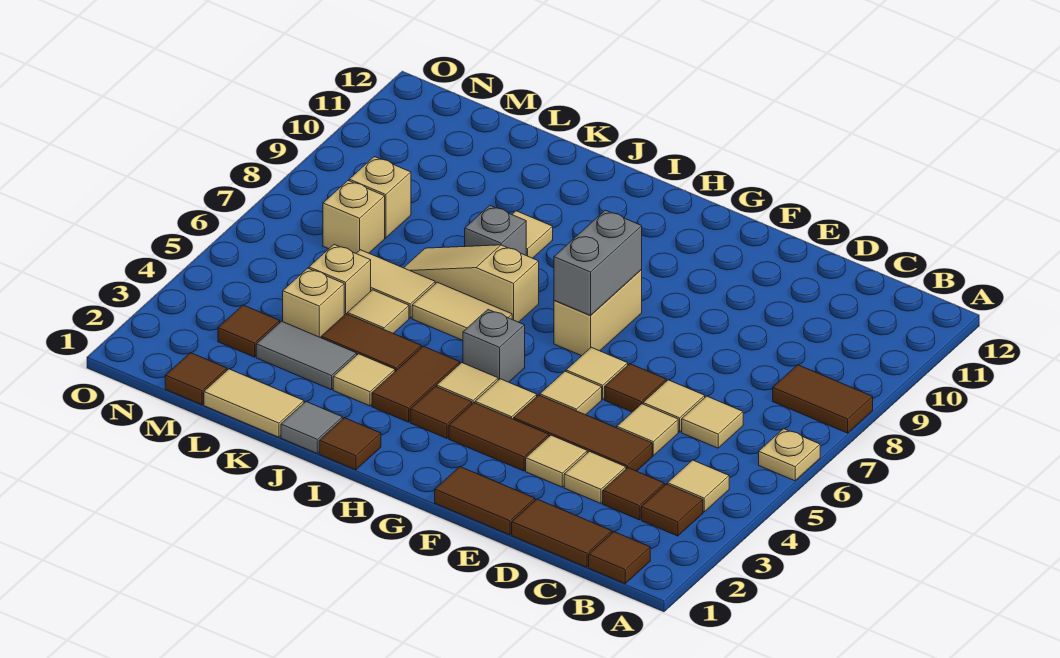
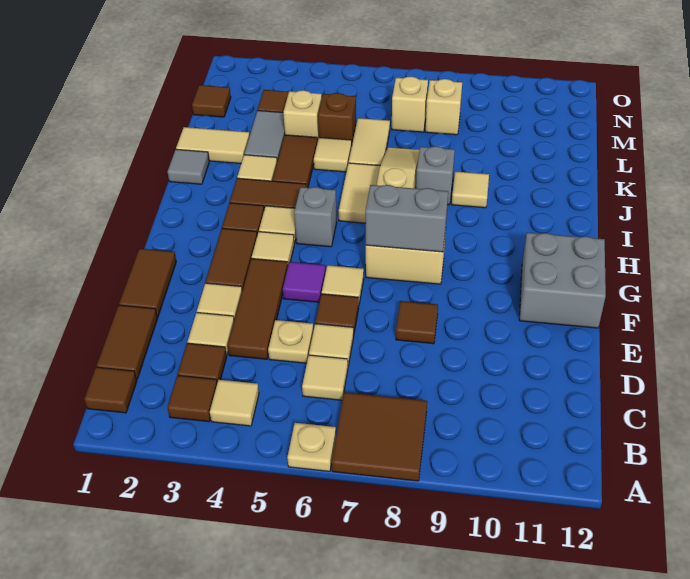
brown 1x2 tile [773,365,873,433] -> brown 2x2 tile [332,392,427,481]
tan 1x1 tile [617,404,678,456] -> tan 1x1 plate [268,320,314,363]
tan 1x1 tile [540,371,602,415] -> purple 1x1 tile [283,262,326,302]
none -> grey 2x2 brick [519,233,606,328]
brown 1x1 tile [319,418,381,470] -> brown 1x1 tile moved to [396,301,438,344]
tan 1x2 tile [204,369,304,437] -> tan 1x2 tile turned to [176,127,250,164]
tan 1x1 brick [309,244,371,315] -> brown 1x1 brick [318,93,356,143]

